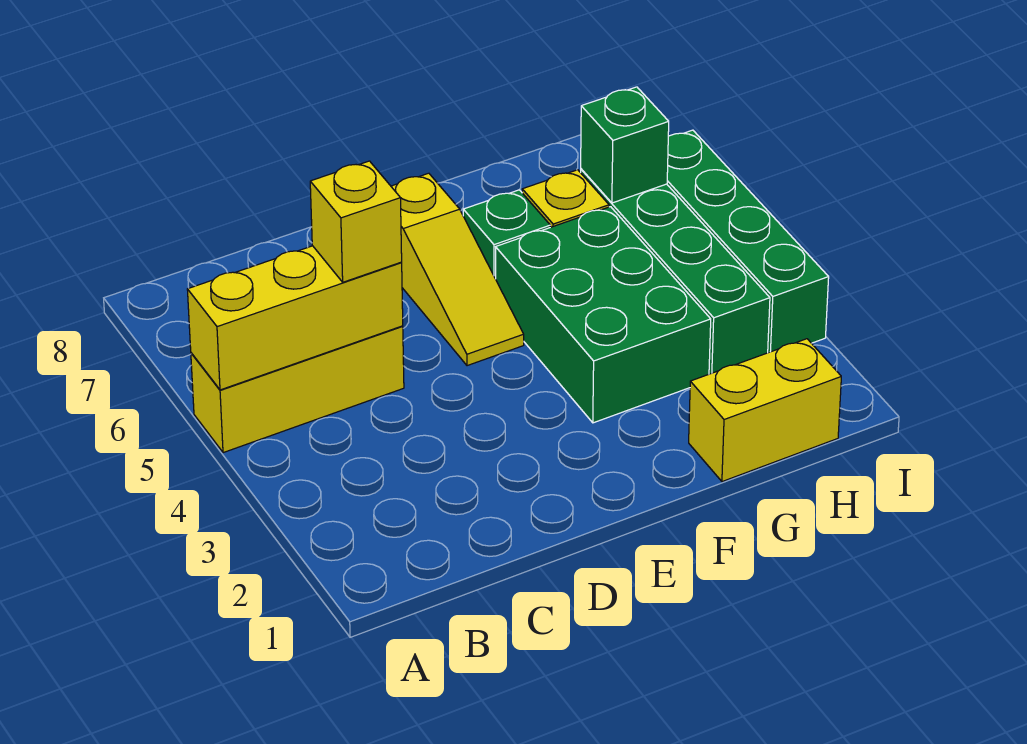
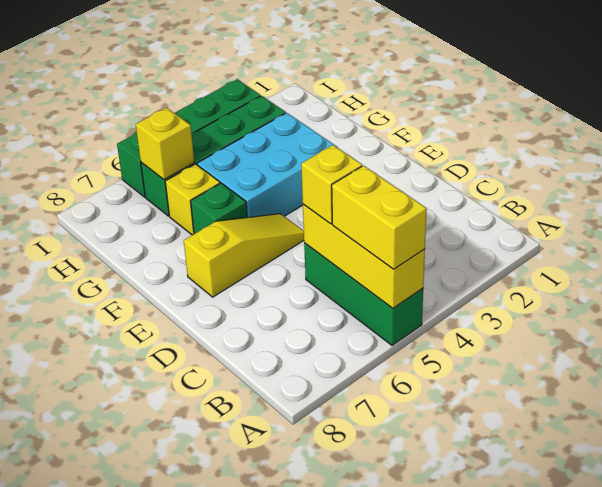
yellow 1x3 brick [191,326,404,453] -> green 1x3 brick [304,243,423,345]
green 2x3 brick [496,207,711,423] -> cyan 2x3 brick [197,113,338,217]
yellow 1x2 brick [689,339,841,482] -> yellow 1x2 brick moved to [332,166,427,269]
green 1x1 brick [581,87,669,203] -> yellow 1x1 brick [136,108,194,179]

